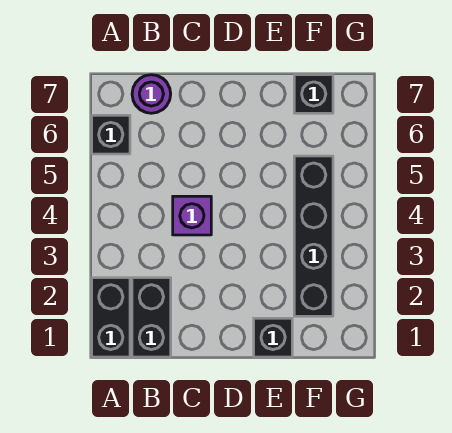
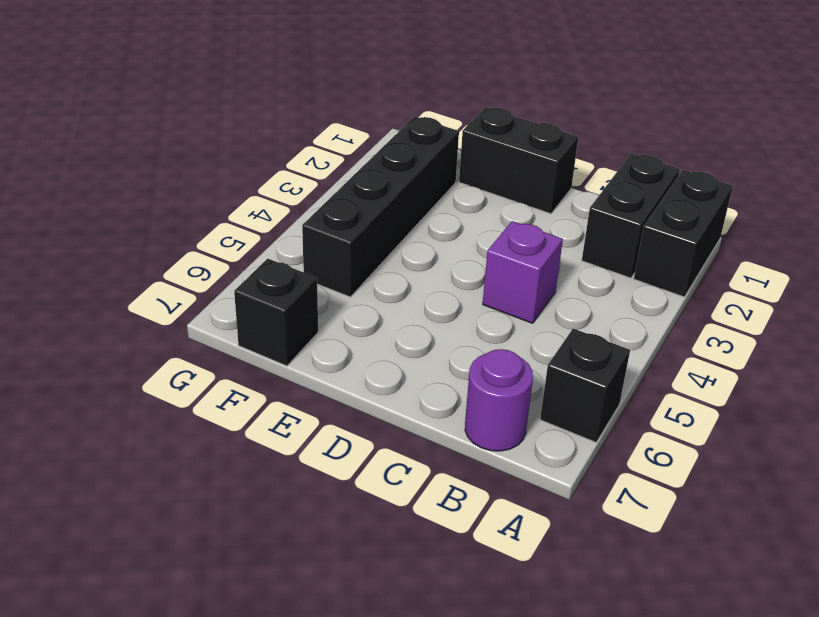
black 1x1 brick [254,318,292,357] -> black 1x2 brick [459,107,579,214]

